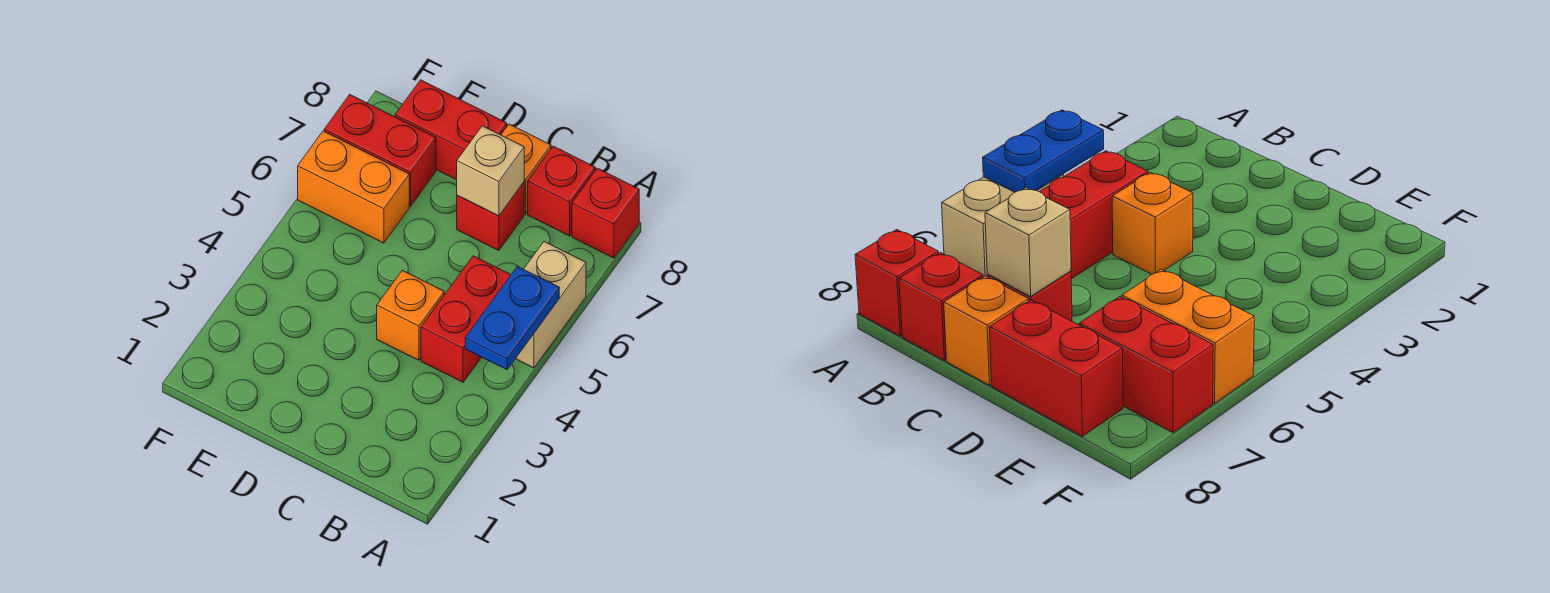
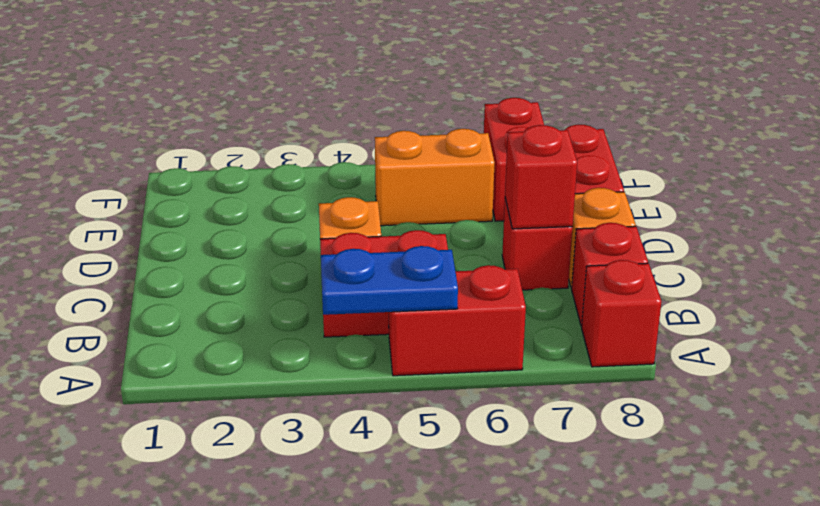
tan 1x2 brick [516,242,586,368] -> red 1x2 brick [389,265,526,376]
tan 1x1 brick [457,126,524,216] -> red 1x1 brick [505,125,577,229]
orange 1x2 brick [298,131,409,243] -> orange 1x2 brick turned to [375,129,495,226]

